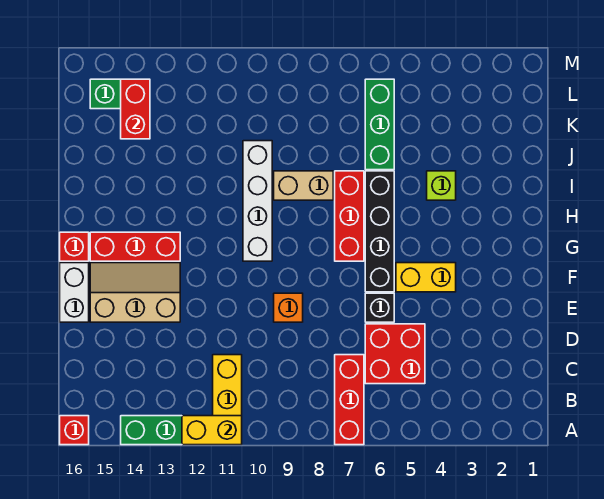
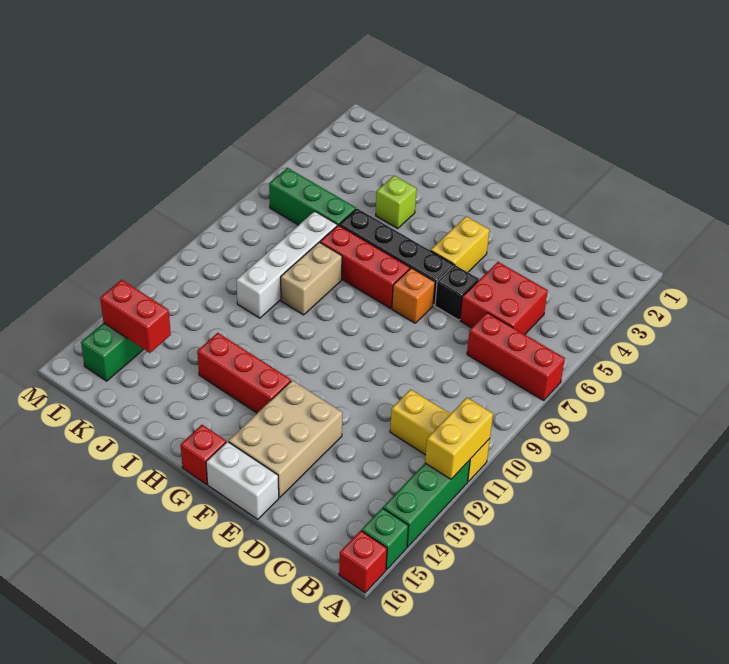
none -> green 1x1 brick [362,508,409,570]
orange 1x1 brick [274,293,303,322] -> orange 1x1 brick moved to [392,268,435,323]
tan 2x3 slope [90,263,180,322] -> tan 2x3 brick [229,380,342,498]
white 1x4 brick [243,141,272,261] -> white 1x4 brick turned to [236,211,337,318]
red 1x3 brick [90,232,180,261] -> red 1x3 brick turned to [197,333,291,413]

